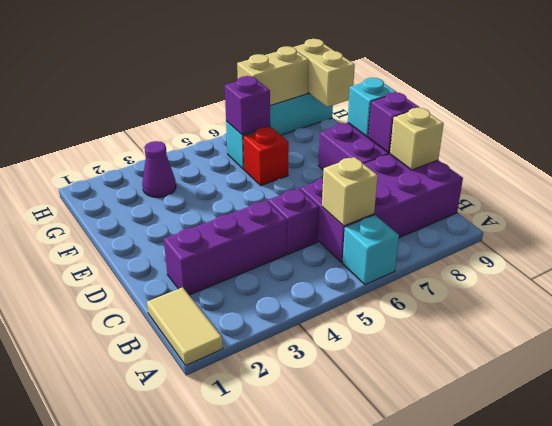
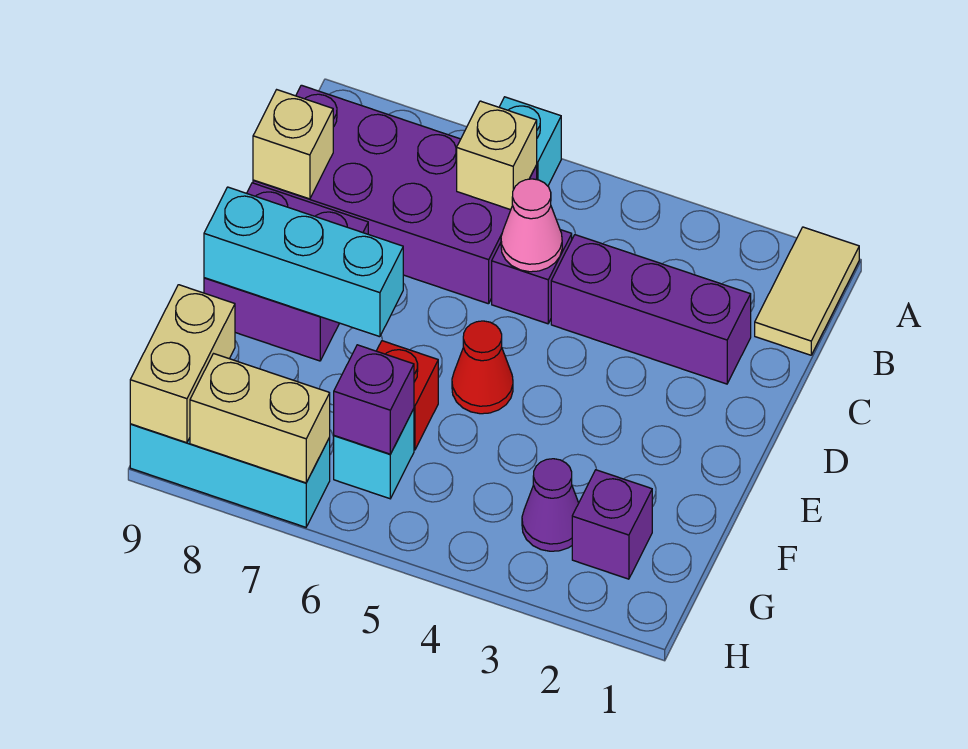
none -> pink 1x1 cone [501,179,562,272]
purple 1x1 brick [368,92,419,153] -> purple 1x1 brick moved to [572,470,652,579]
none -> red 1x1 cone [452,321,513,414]
cyan 1x1 brick [348,78,396,137] -> cyan 1x3 brick [204,187,403,337]

